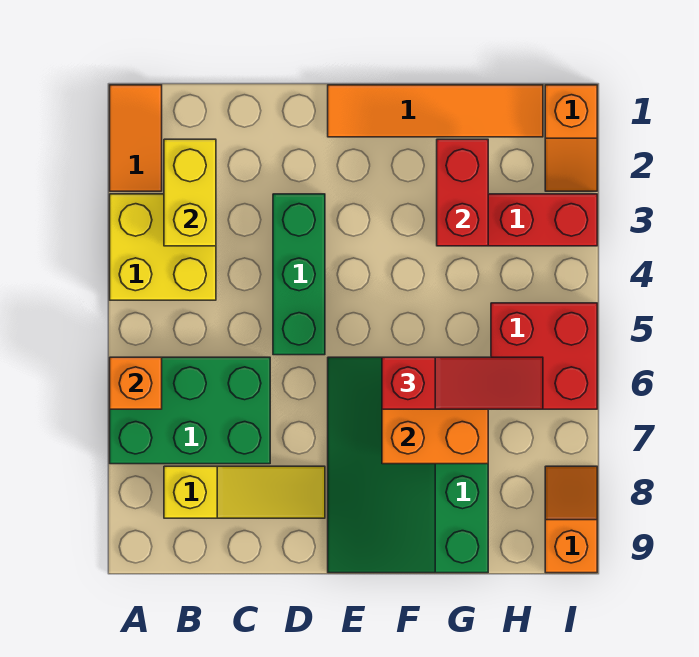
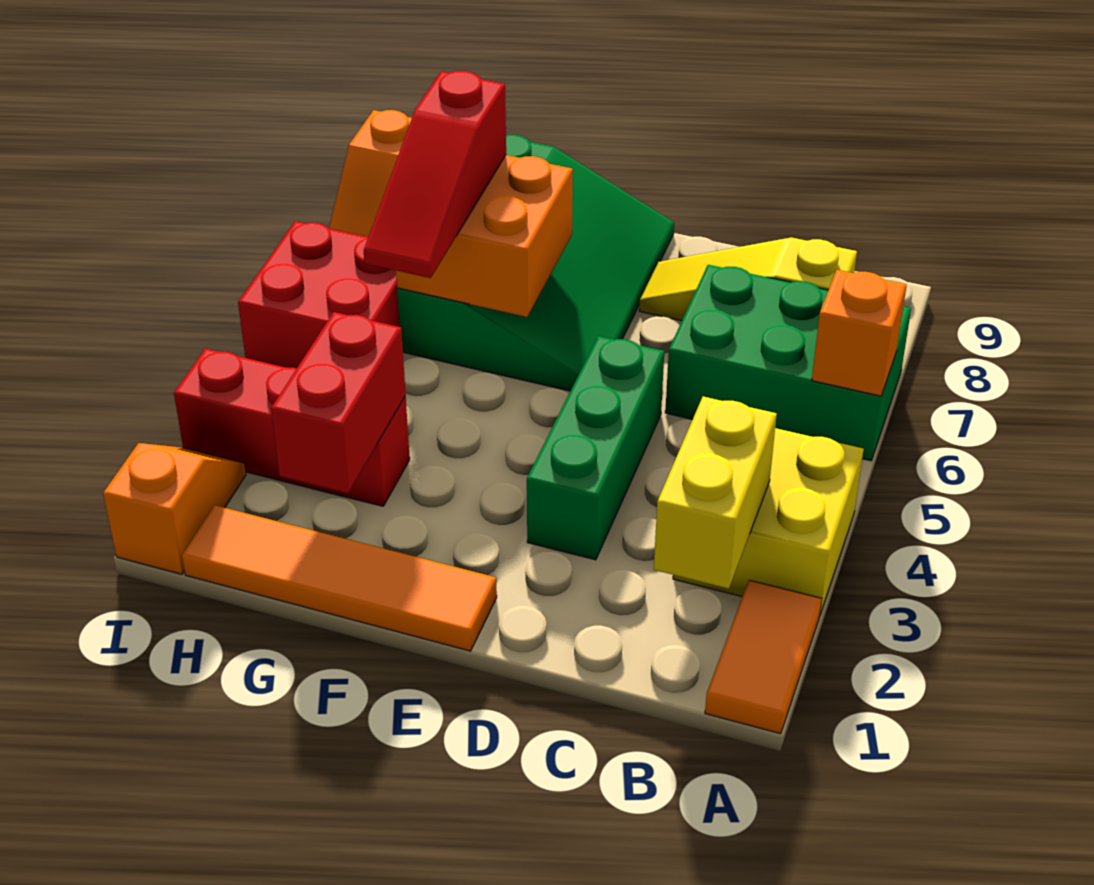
red 1x3 slope [382,357,543,409] -> red 1x3 slope turned to [364,71,506,278]

